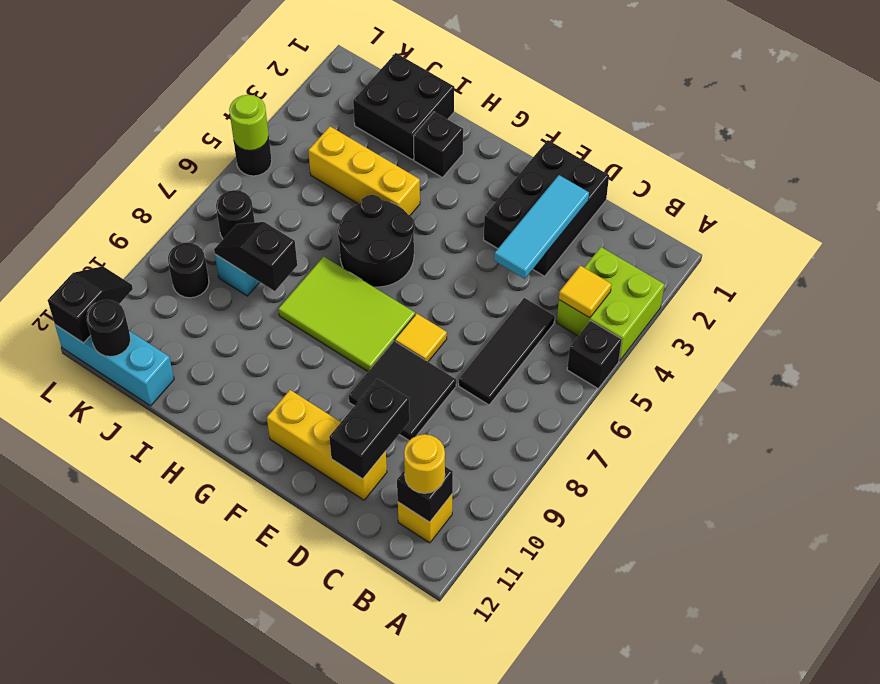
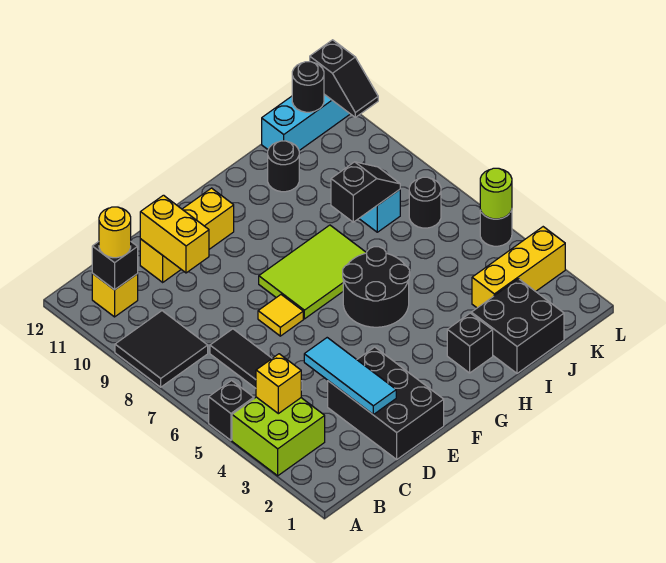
yellow 1x1 tile [559,266,611,318] -> yellow 1x1 brick [256,354,301,414]
black 2x2 tile [349,341,456,441] -> black 2x2 tile moved to [115,311,208,387]
black 1x2 brick [329,379,410,479] -> yellow 1x2 brick [140,195,209,273]
yellow 1x3 brick [308,127,420,215] -> yellow 1x3 brick moved to [472,227,565,308]
black 1x1 round brick [168,243,209,298] -> black 1x1 round brick moved to [268,141,299,192]

